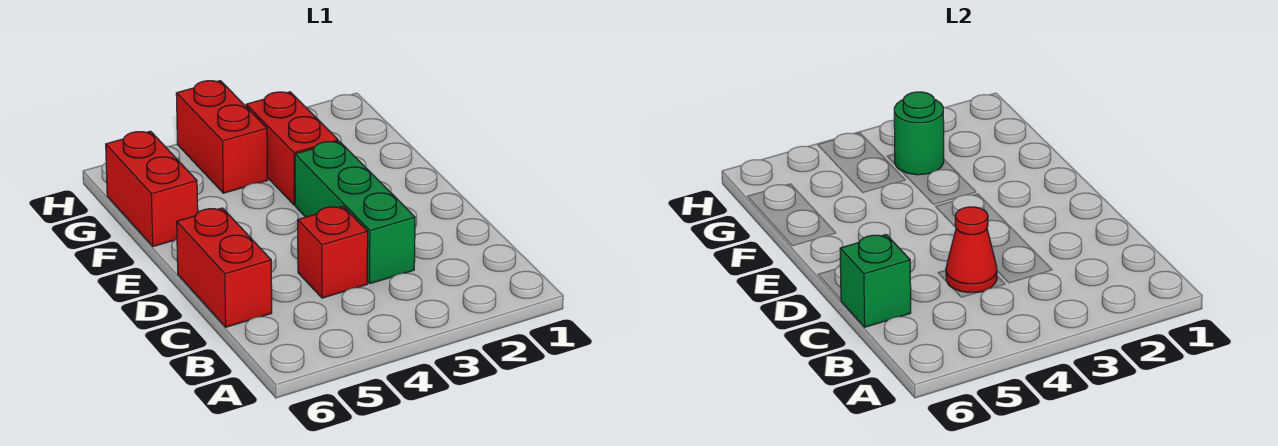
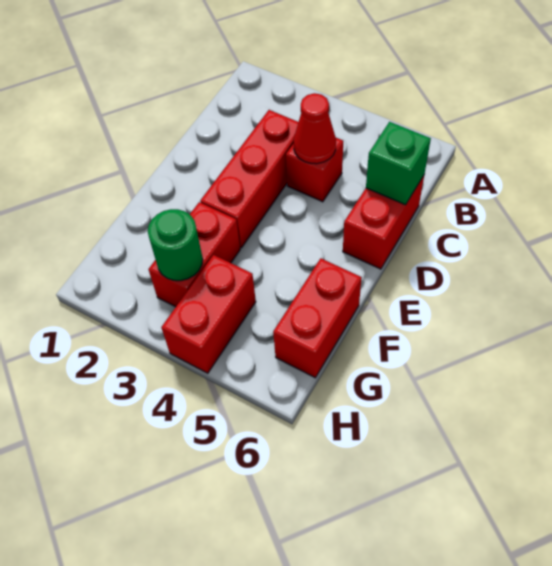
green 1x3 brick [295,141,415,284] -> red 1x3 brick [200,110,298,248]

